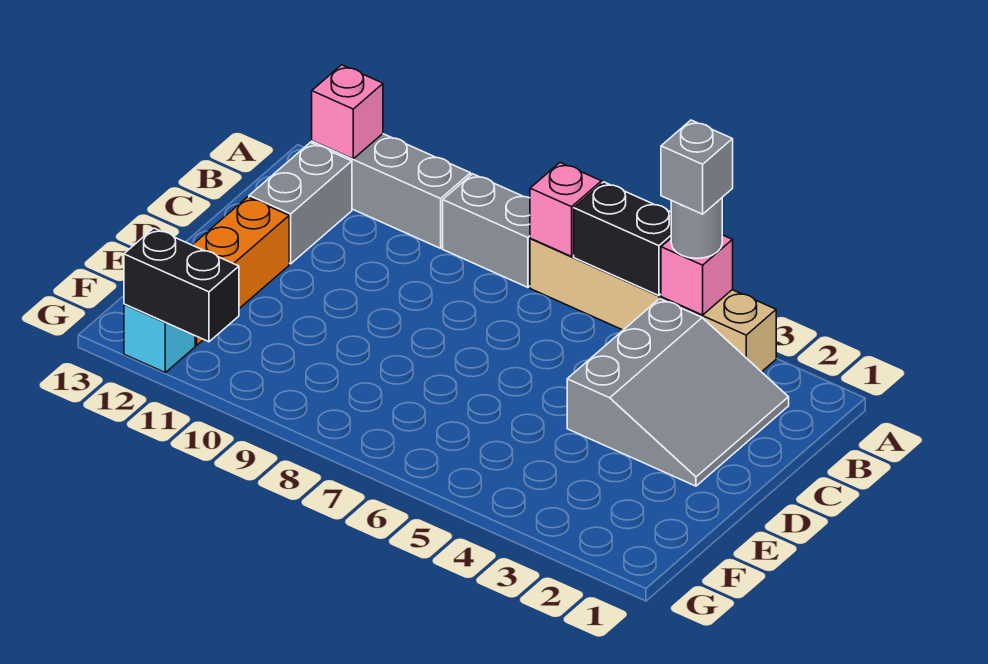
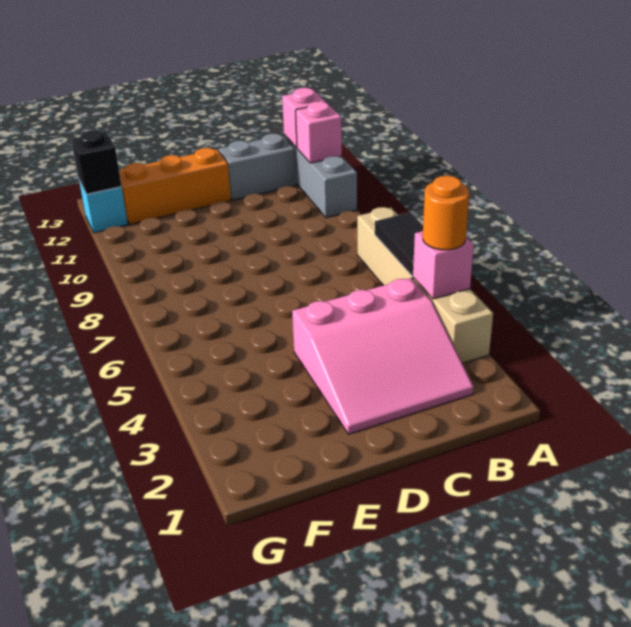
grey 1x1 round brick [671,198,722,258] -> orange 1x1 round brick [423,176,469,250]
grey 1x1 brick [661,120,733,214] -> none
black 1x2 brick [574,182,671,296] -> black 1x2 tile [375,212,423,276]
pink 1x1 brick [530,163,602,256] -> pink 1x1 brick moved to [296,101,342,163]
grey 1x2 brick [443,174,530,287] -> none
grey 3x3 slope [567,299,789,486] -> pink 3x3 slope [292,278,474,434]
black 1x2 brick [124,228,239,342] -> black 1x1 brick [71,130,122,194]

